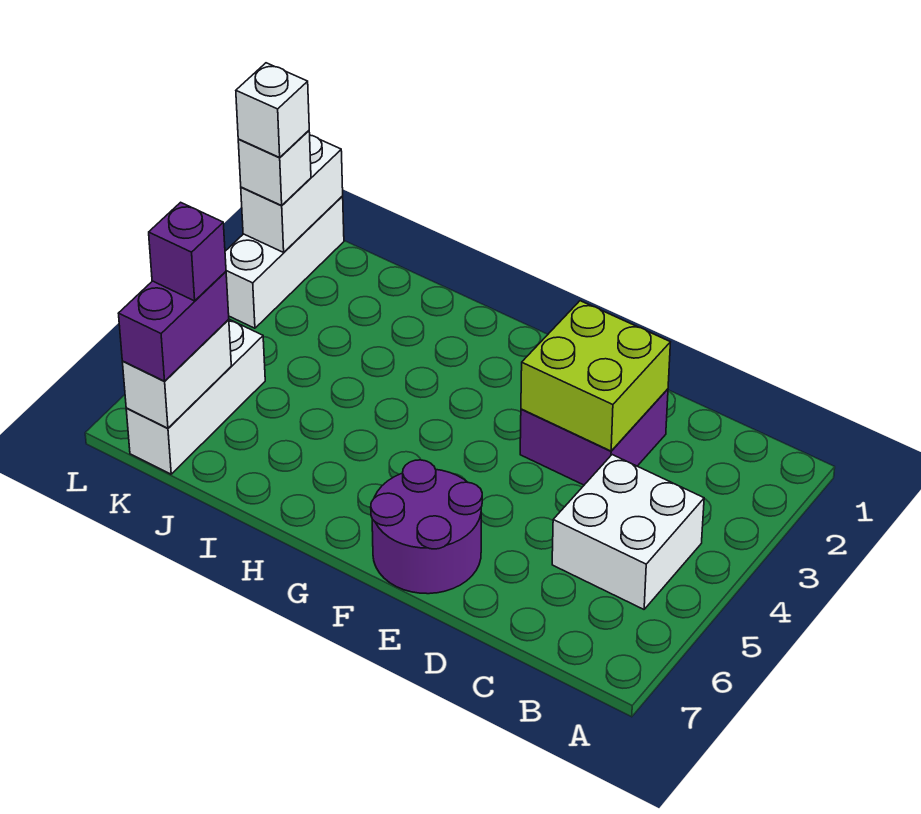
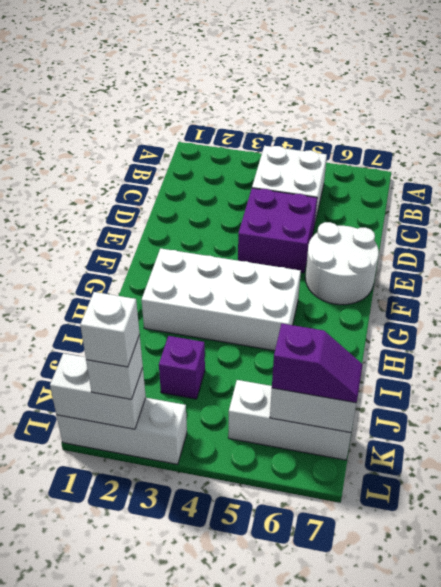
purple 2x2 brick [520,389,668,485] -> purple 2x2 brick moved to [238,188,317,273]
lime 2x2 brick [521,301,670,451] -> none
purple 2x2 round brick [371,460,482,594] -> white 2x2 round brick [305,222,379,305]
none -> white 2x4 brick [142,248,301,351]
purple 1x2 brick [118,272,229,381] -> purple 1x2 slope [272,324,363,403]
purple 1x1 brick [149,202,226,301] -> purple 1x1 brick moved to [159,336,205,399]

